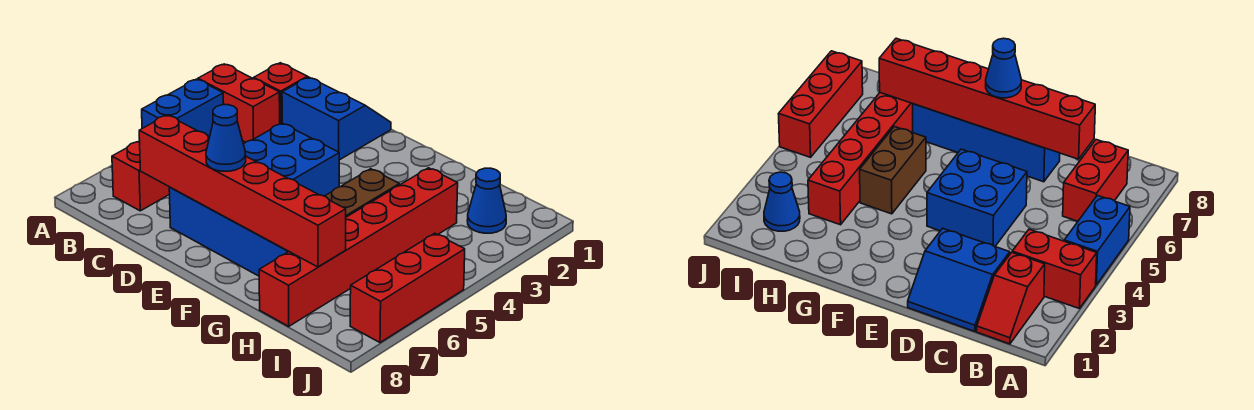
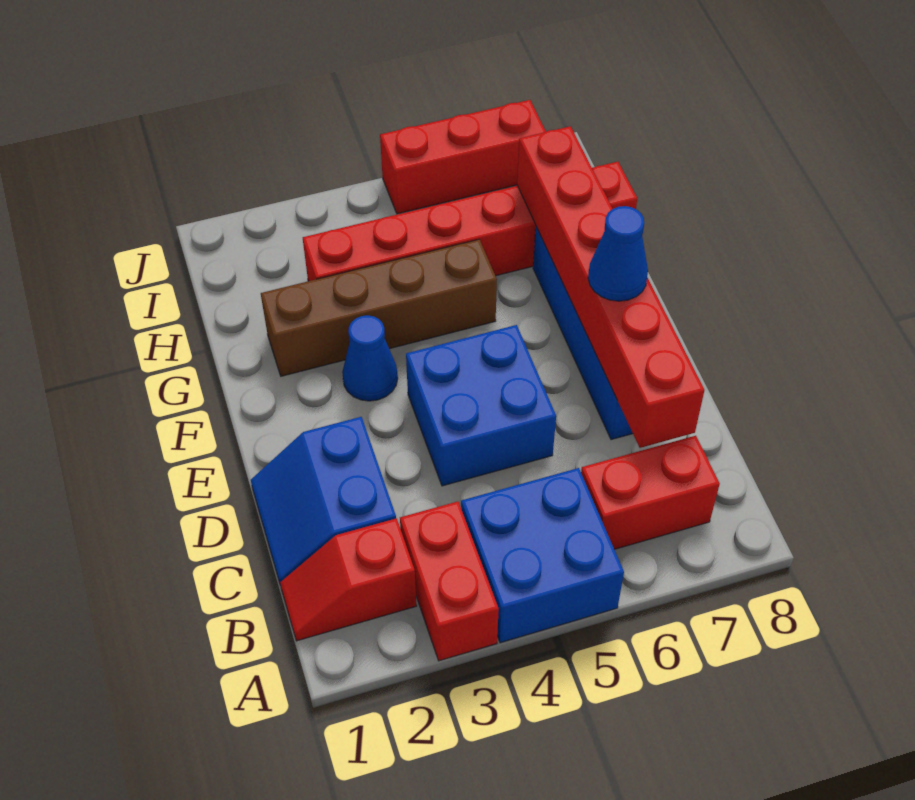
blue 1x2 brick [142,79,224,137] -> blue 2x2 brick [461,468,624,643]
brown 1x2 brick [325,169,400,217] -> brown 1x4 brick [261,239,497,376]
blue 1x1 cone [467,168,506,233] -> blue 1x1 cone moved to [342,315,398,401]

